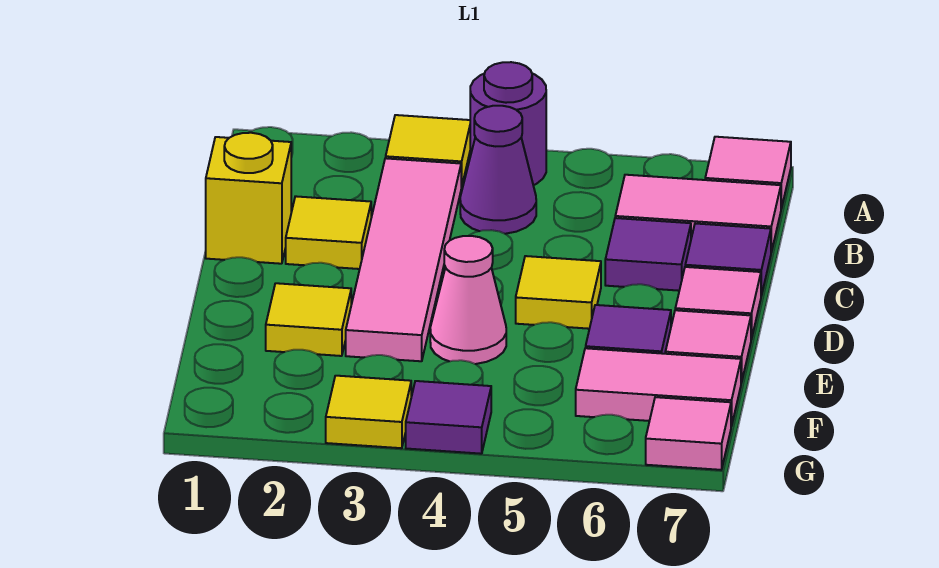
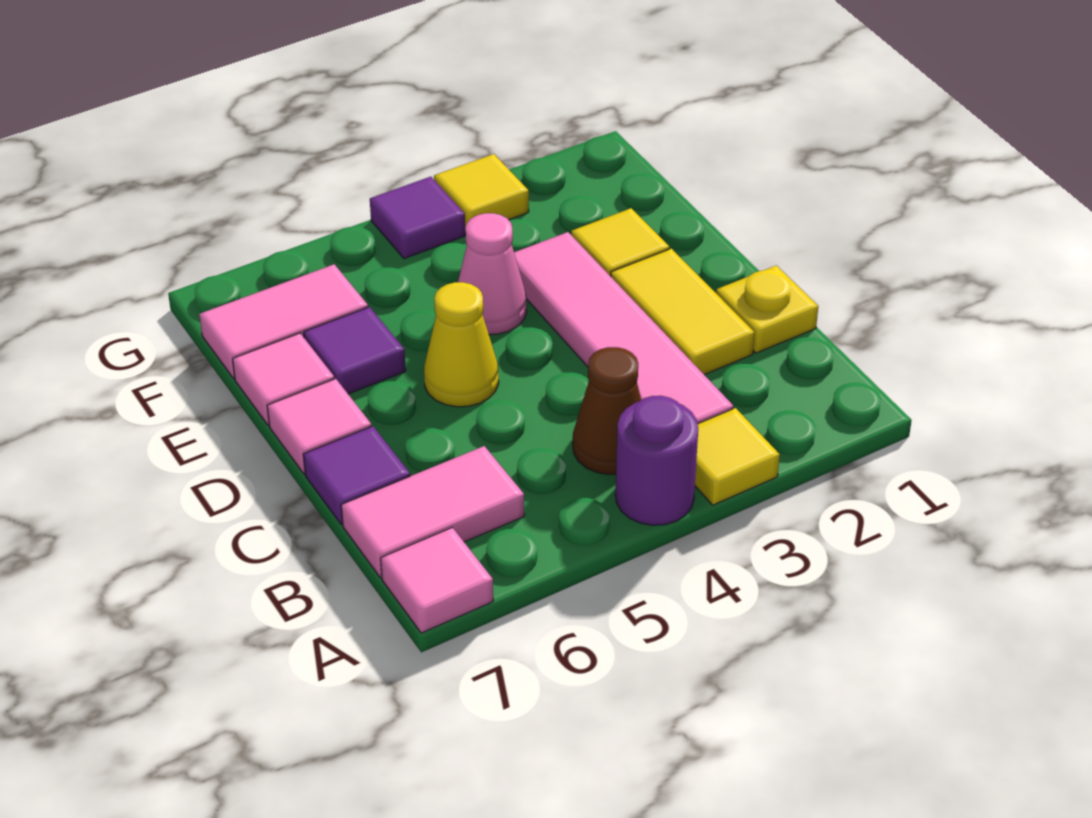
purple 1x1 cone [460,106,536,234] -> brown 1x1 cone [573,347,641,475]
yellow 1x1 brick [206,133,291,264] -> yellow 1x1 plate [716,265,818,353]
yellow 1x1 tile [286,196,371,269] -> yellow 1x2 tile [611,249,754,375]
purple 1x1 tile [605,218,691,291] -> none
yellow 1x1 tile [516,256,601,329] -> yellow 1x1 cone [424,282,499,407]
pink 1x1 tile [646,397,731,470] -> none

